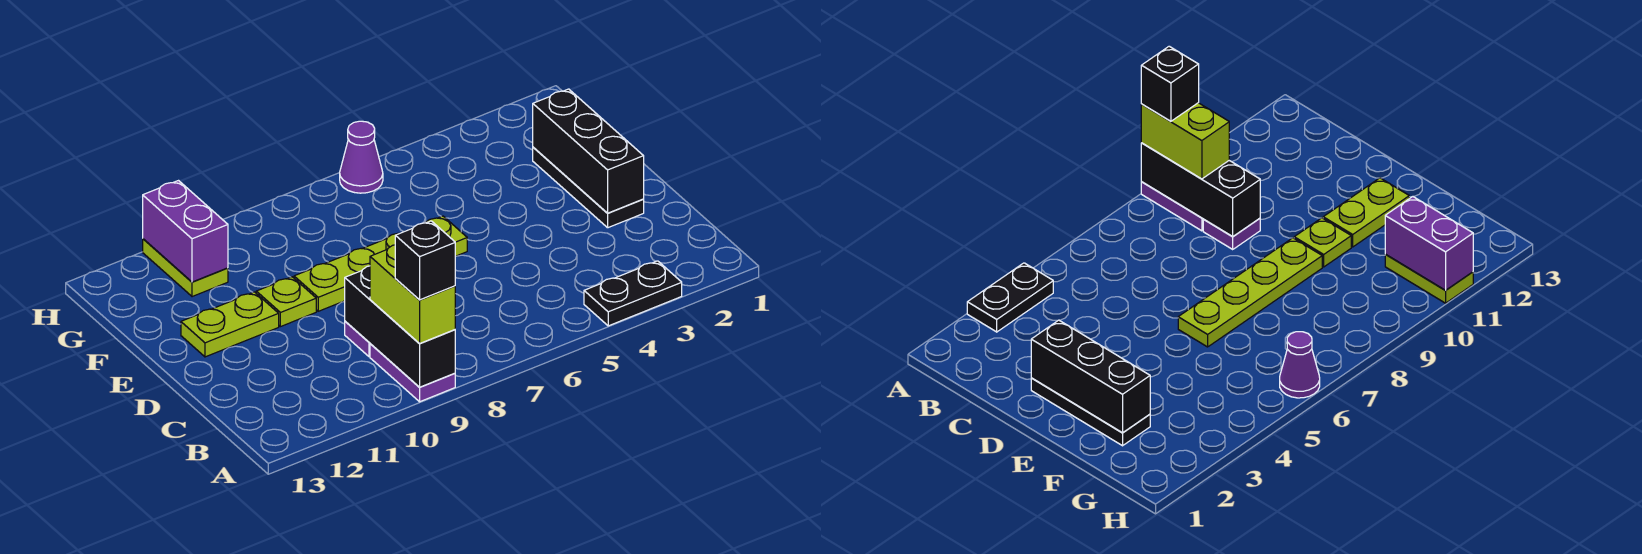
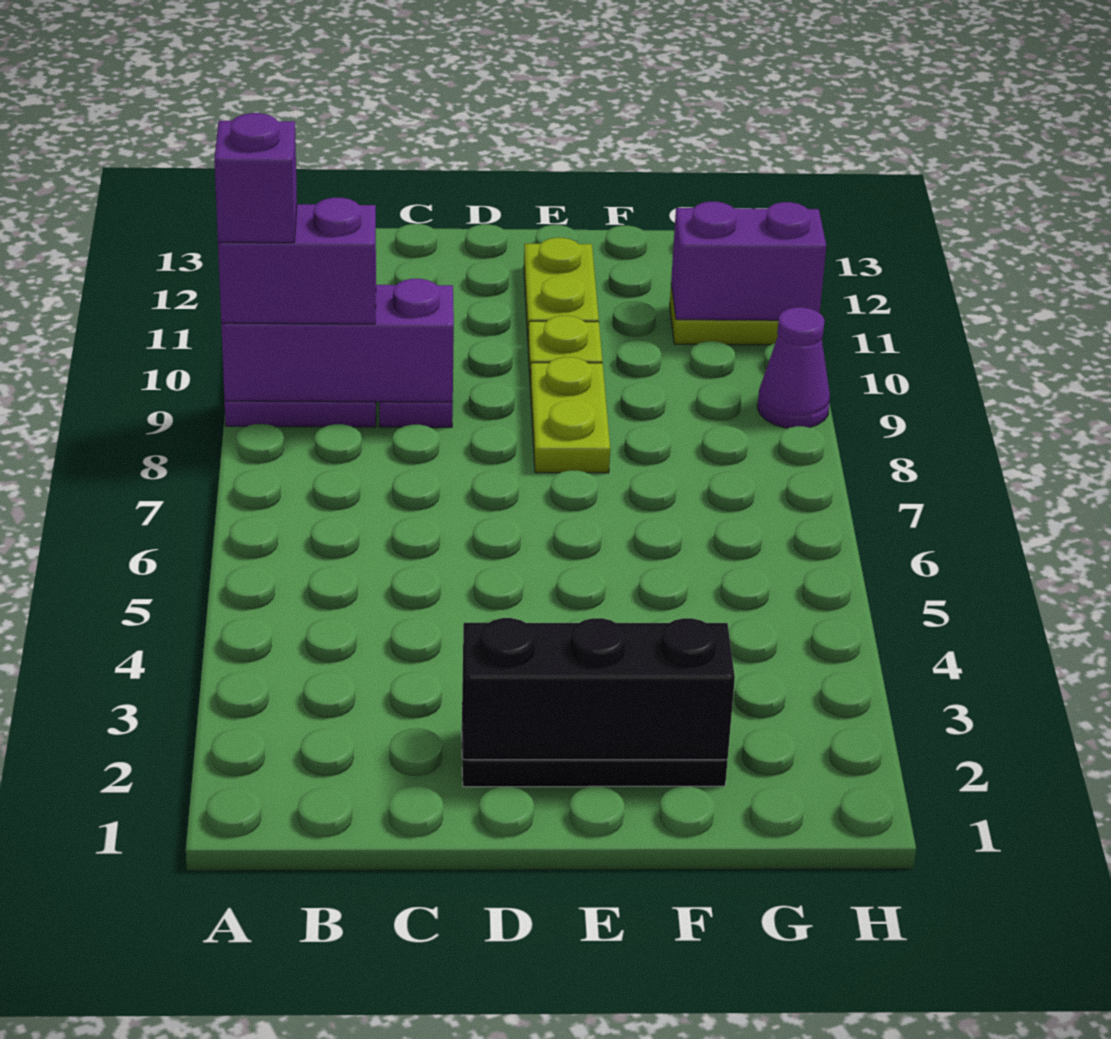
black 1x2 plate [584,261,682,326] -> none
black 1x3 brick [345,266,455,387] -> purple 1x3 brick [221,279,454,402]
lime 1x2 brick [370,245,455,344] -> purple 1x2 brick [218,198,376,324]
black 1x1 brick [395,221,455,300] -> purple 1x1 brick [214,113,297,243]
lime 1x4 plate [294,216,467,311] -> lime 1x2 plate [530,357,610,473]
purple 1x1 cone [340,121,383,193] -> purple 1x1 cone moved to [757,307,830,428]

